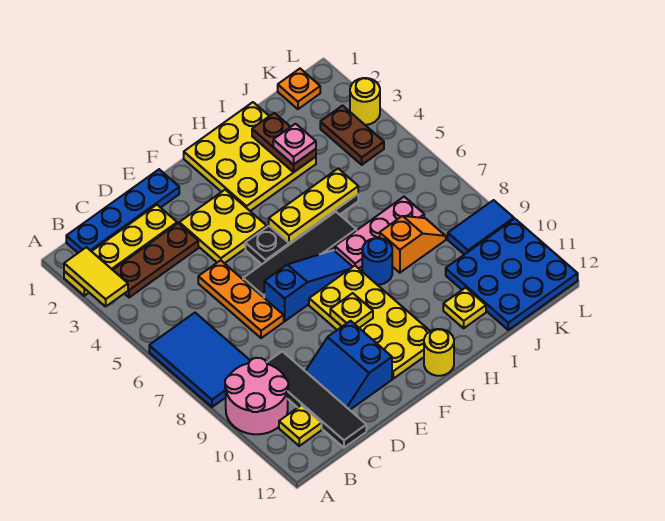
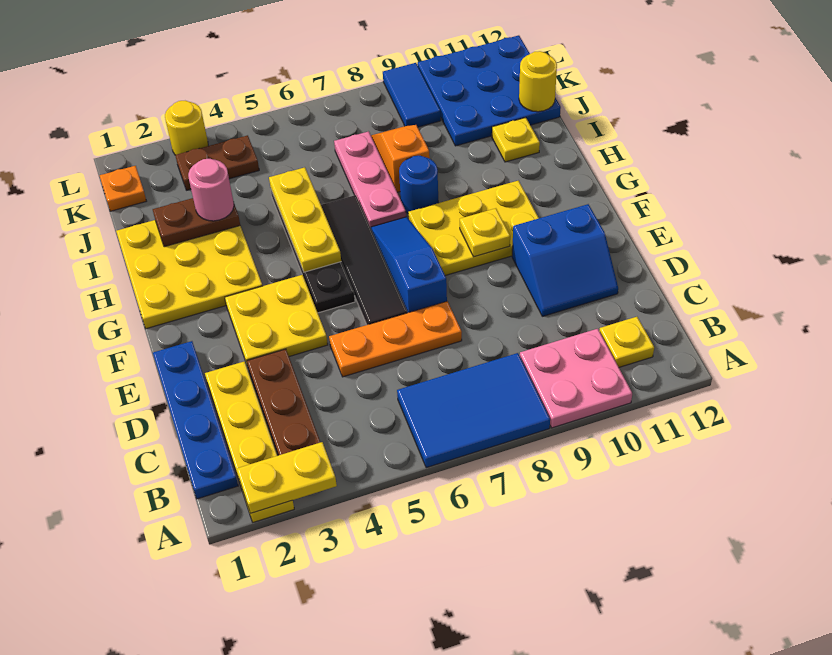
yellow 1x2 tile [64,247,128,306] -> yellow 1x2 plate [237,442,337,513]
pink 2x2 round brick [225,358,288,434] -> pink 2x2 plate [520,329,632,428]
black 1x4 tile [267,351,366,448] -> none
yellow 2x4 plate [309,266,430,379] -> yellow 2x3 plate [408,181,539,276]
yellow 1x1 round brick [424,329,454,376] -> yellow 1x1 round brick moved to [519,51,557,112]
pink 1x1 plate [273,124,316,165] -> pink 1x1 round brick [188,159,234,221]

